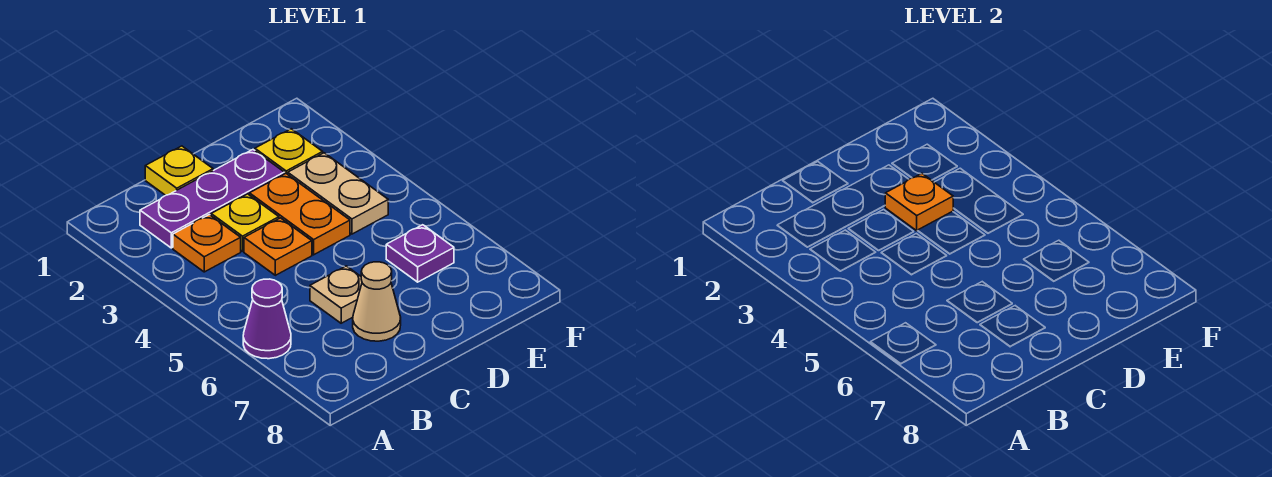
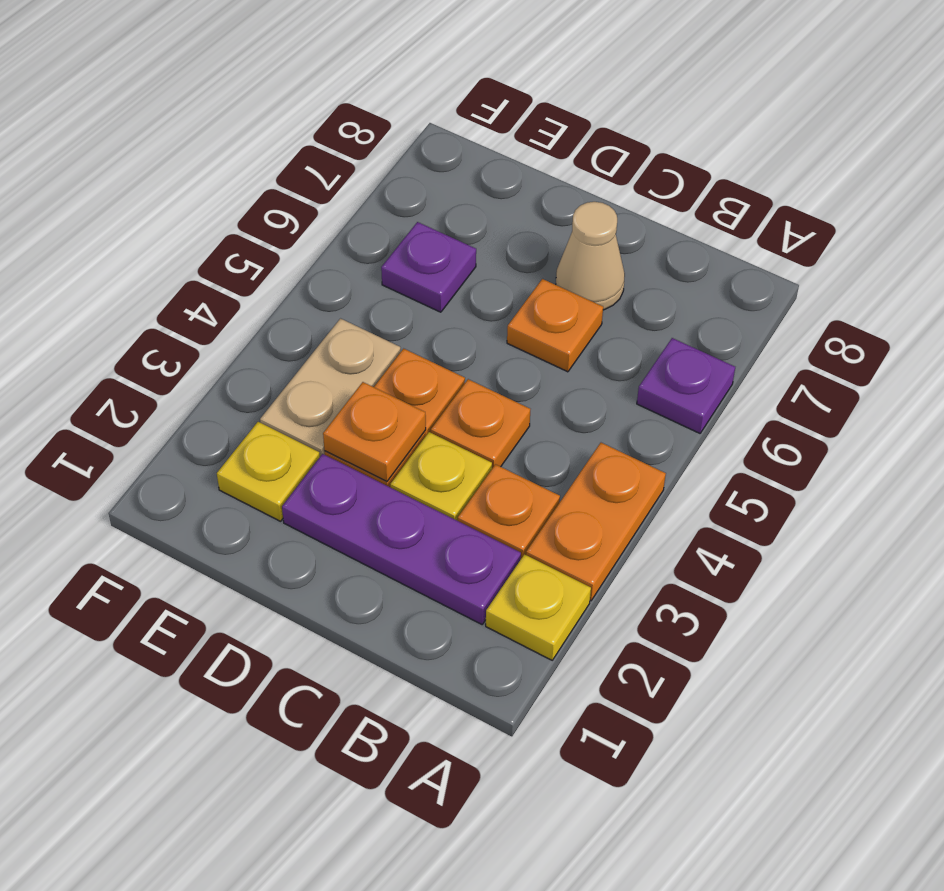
none -> orange 1x2 plate [526,443,666,601]
purple 1x1 cone [243,279,291,359] -> purple 1x1 plate [637,338,735,433]
yellow 1x1 plate [145,146,213,195] -> yellow 1x1 plate moved to [486,555,591,660]
tan 1x1 plate [310,266,362,323] -> orange 1x1 plate [507,279,603,372]

